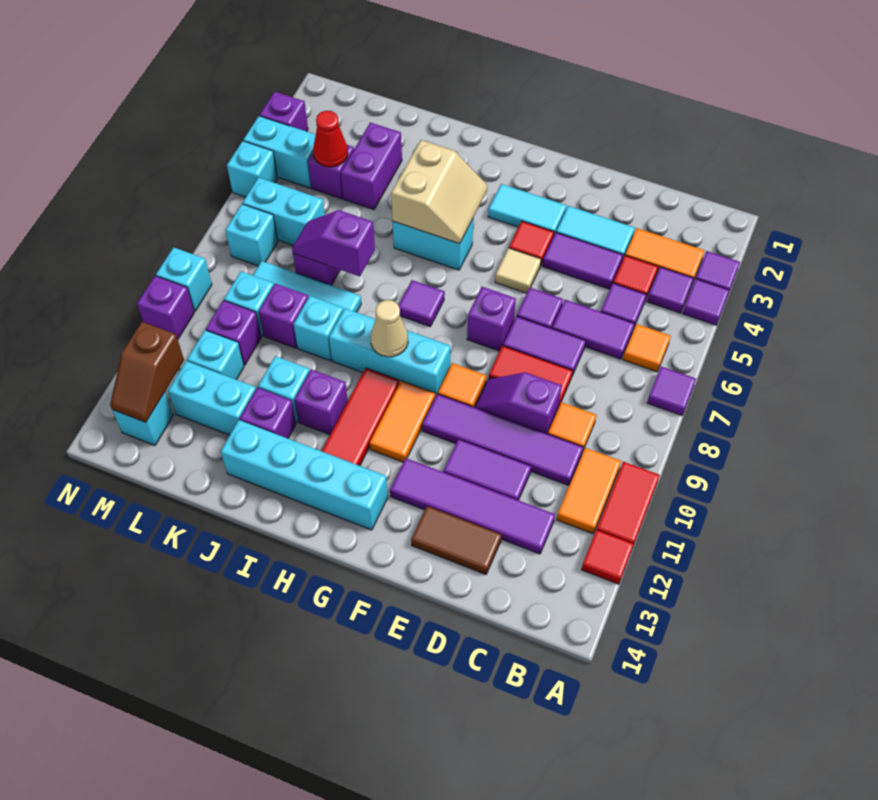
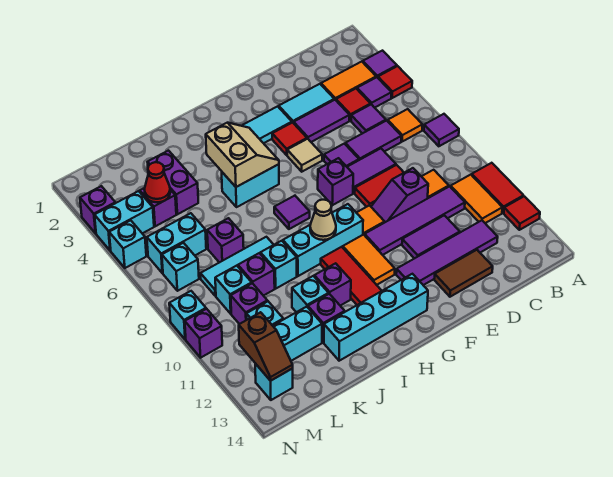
purple 1x1 tile [683,279,730,325] -> red 1x1 tile [378,66,412,98]
purple 1x2 slope [292,210,375,276] -> none

